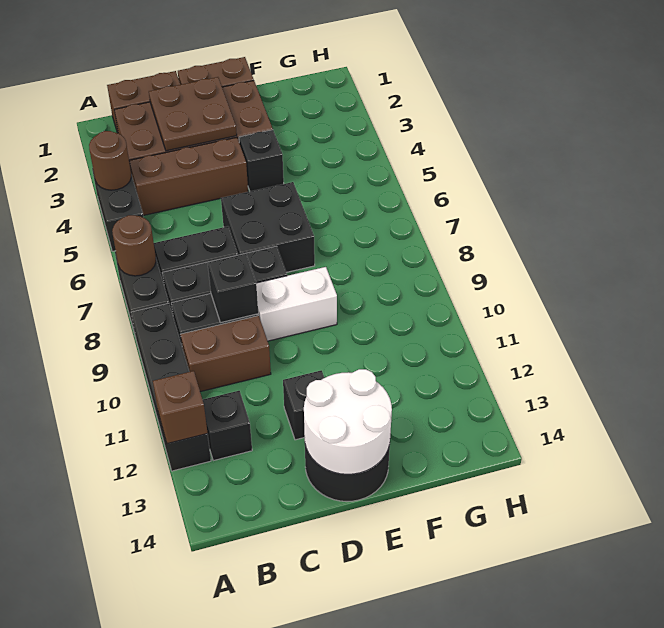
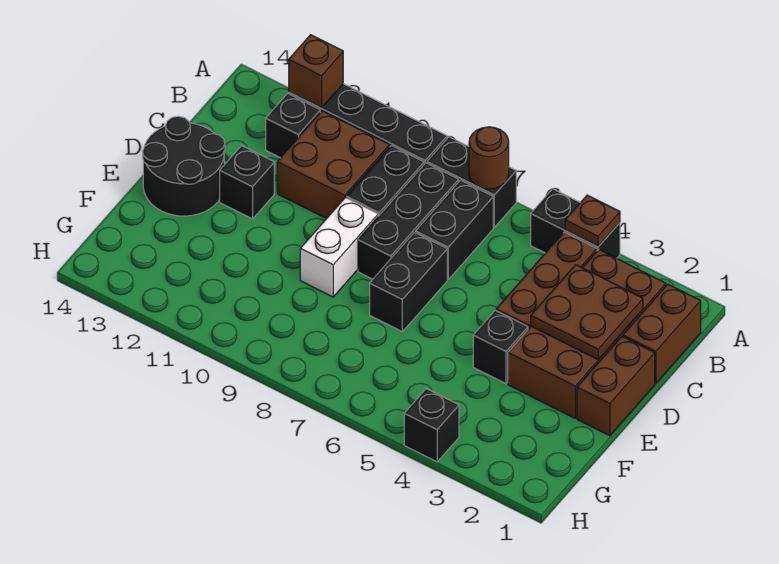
brown 1x1 round brick [89,131,131,190] -> brown 1x1 plate [565,195,620,247]
brown 1x2 brick [180,316,271,392] -> brown 2x2 brick [277,111,390,219]
black 1x1 brick [208,254,258,323] -> black 1x1 brick moved to [404,389,459,462]
black 2x2 brick [221,182,315,272] -> black 1x2 brick [370,232,447,332]
white 2x2 round brick [304,369,392,474] -> none

